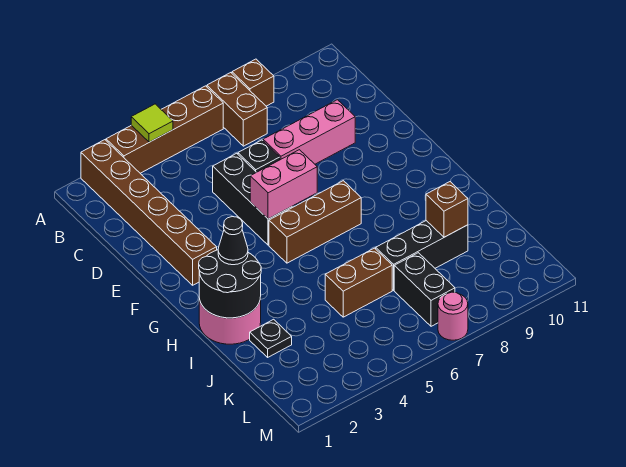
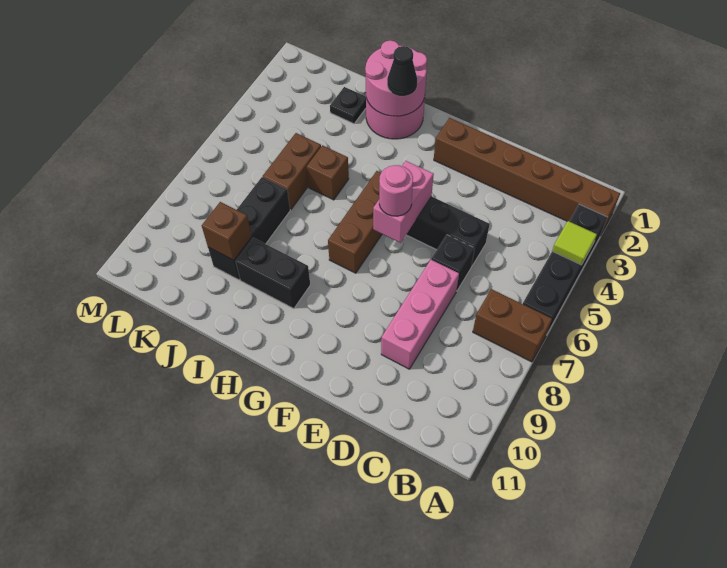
brown 1x4 brick [106,86,223,173] -> black 1x4 brick [523,204,608,334]
brown 1x1 brick [232,59,274,106] -> brown 1x1 brick moved to [307,145,349,200]
black 2x2 round brick [199,250,261,318] -> pink 2x2 round brick [365,40,427,116]
black 1x2 brick [394,253,455,326] -> black 1x2 brick moved to [236,238,310,309]
pink 1x1 round brick [438,292,468,340] -> pink 1x1 round brick moved to [379,165,413,216]

